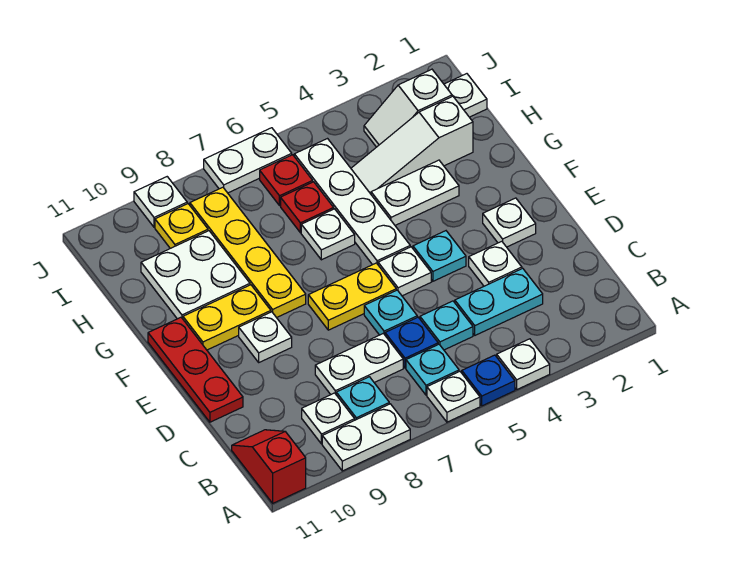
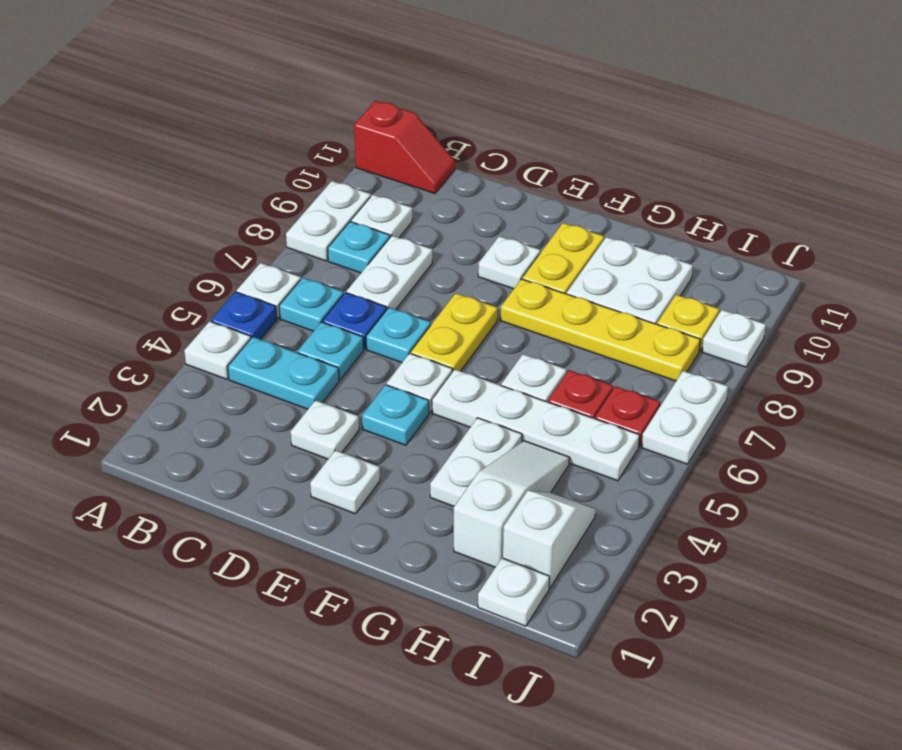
cyan 1x2 plate [455,268,543,335] -> cyan 1x2 plate turned to [228,337,339,409]
red 1x3 plate [148,317,243,422] -> none

